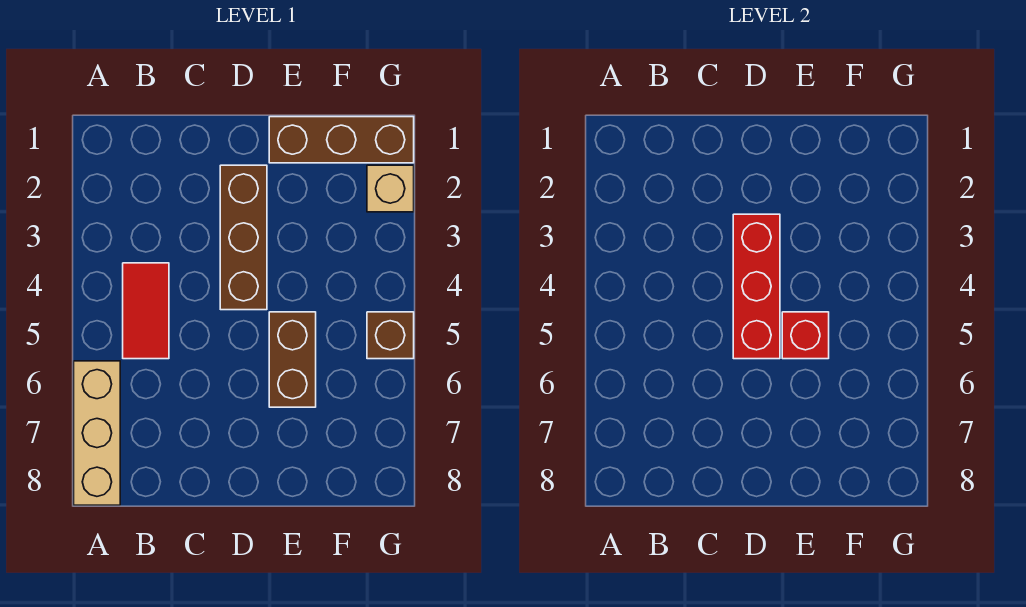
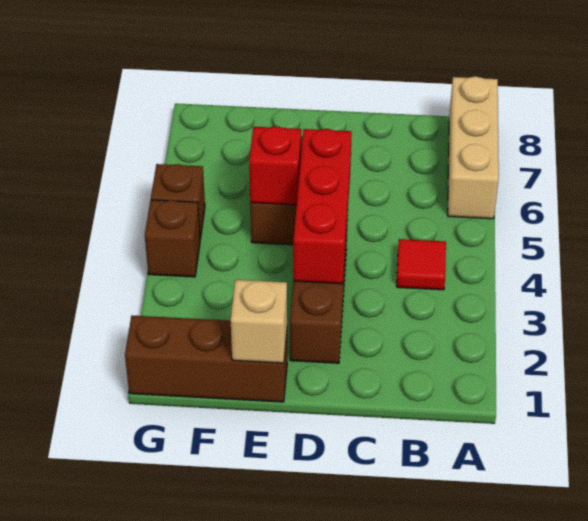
red 1x2 tile [123,263,169,359] -> red 1x1 tile [397,239,446,290]
tan 1x1 brick [367,165,414,212] -> tan 1x1 brick moved to [231,280,287,363]
none -> brown 1x1 brick [145,200,200,277]

